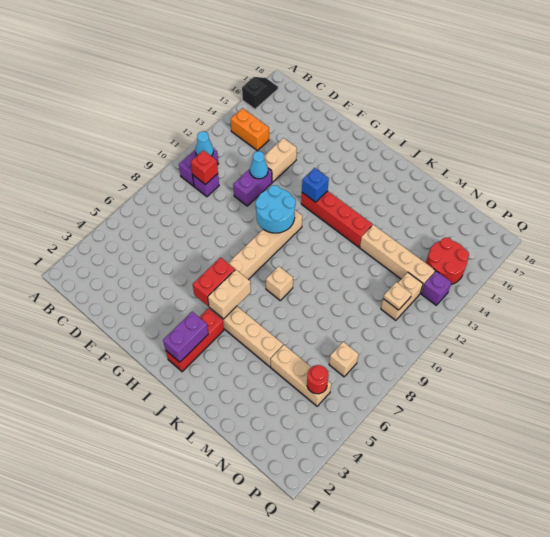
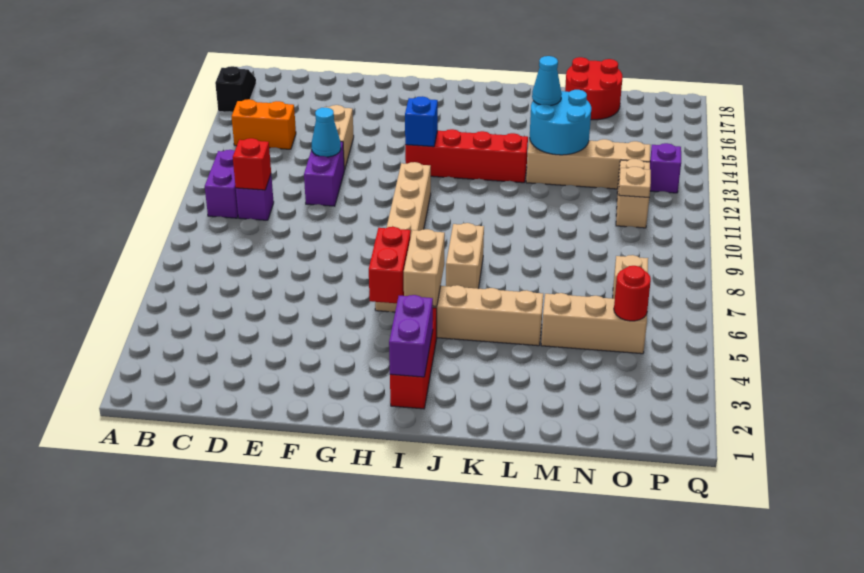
cyan 1x1 cone [195,131,213,156] -> cyan 1x1 cone moved to [532,56,562,105]
cyan 2x2 round brick [255,185,296,233] -> cyan 2x2 round brick moved to [530,90,591,155]
tan 1x1 brick [266,266,293,300] -> tan 1x2 brick [446,223,484,289]
red 2x2 round brick [426,238,469,284] -> red 2x2 round brick moved to [565,57,622,120]

